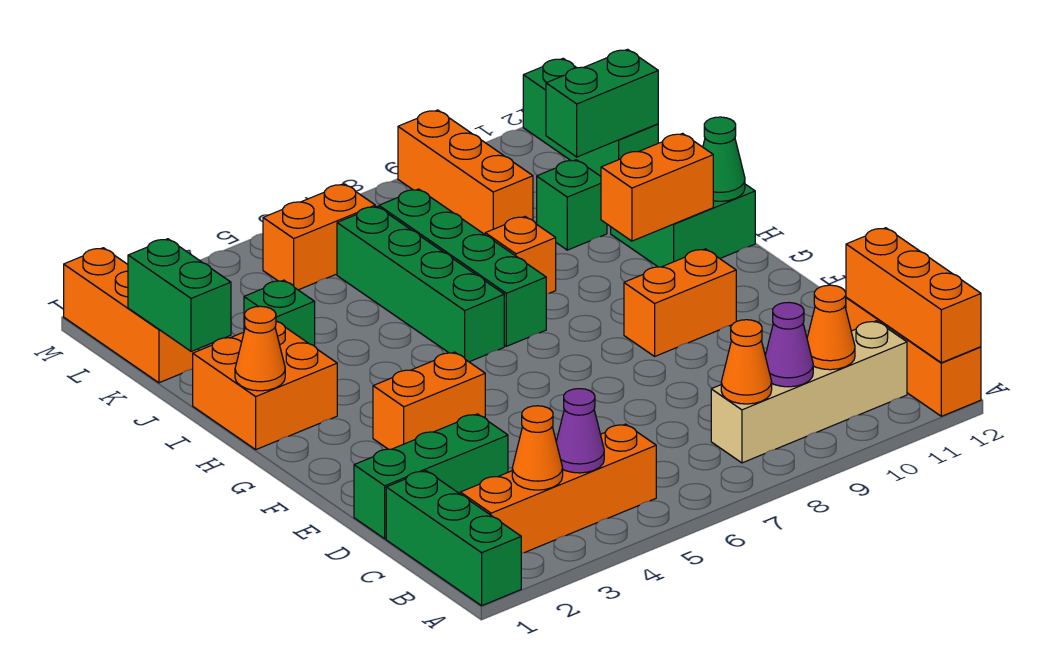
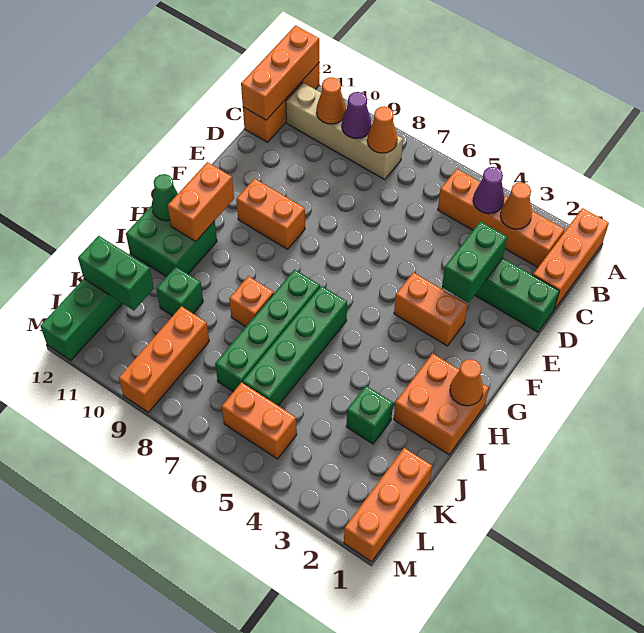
green 1x3 brick [386,471,521,606] -> orange 1x3 brick [533,208,609,308]
orange 1x2 brick [601,133,713,241] -> orange 1x2 brick turned to [168,162,234,241]
green 1x2 brick [128,239,231,351] -> green 1x2 brick moved to [442,221,507,303]

